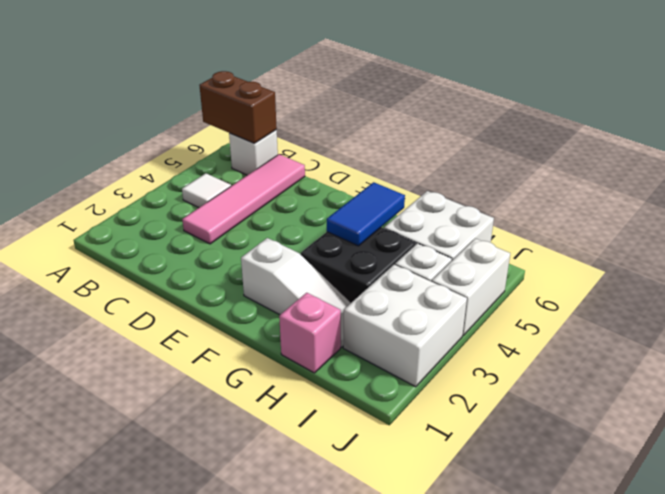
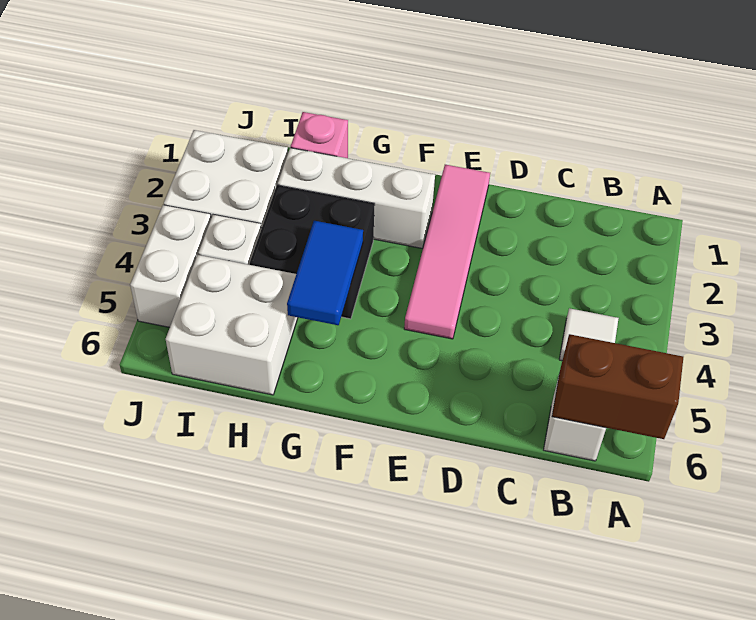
pink 1x4 tile [182,154,305,244] -> pink 1x4 tile moved to [404,165,490,339]
white 1x3 slope [241,238,351,347] -> white 1x3 brick [278,148,435,248]

